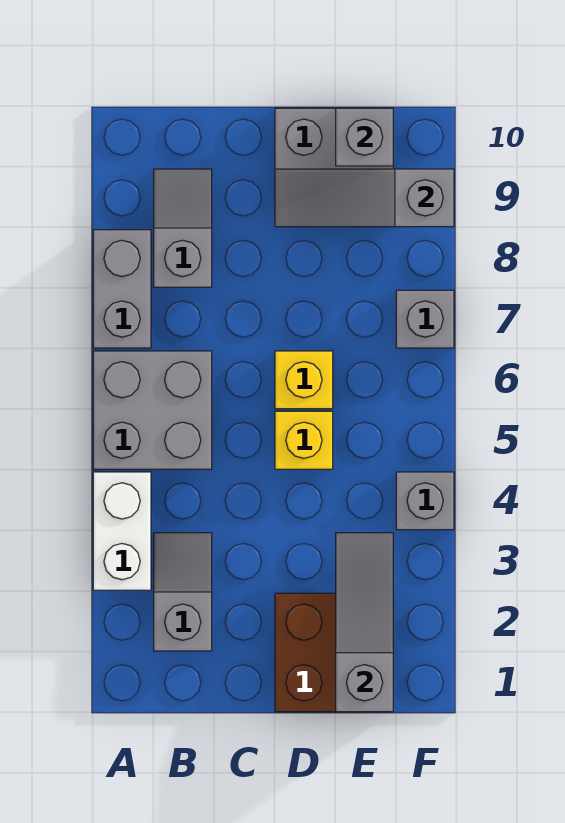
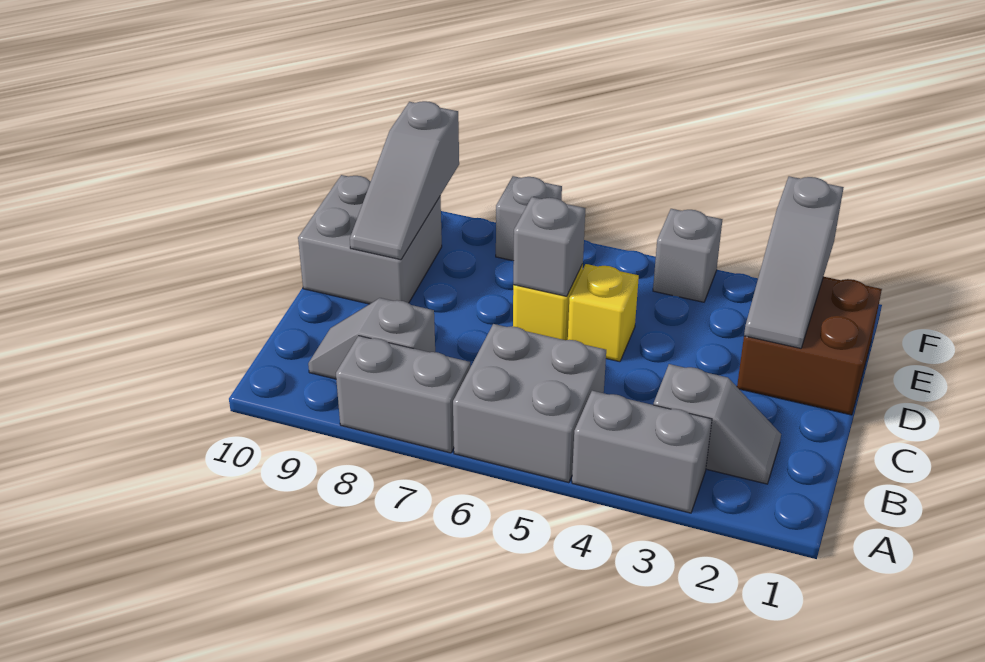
white 1x2 brick [93,472,151,590] -> grey 1x2 brick [572,391,712,513]
grey 1x2 slope [154,533,212,651] -> grey 1x2 slope turned to [654,364,781,484]
grey 1x3 slope [336,533,393,712] -> grey 1x3 slope turned to [744,176,844,348]
grey 1x1 brick [336,108,393,166] -> grey 1x1 brick moved to [513,197,585,296]

